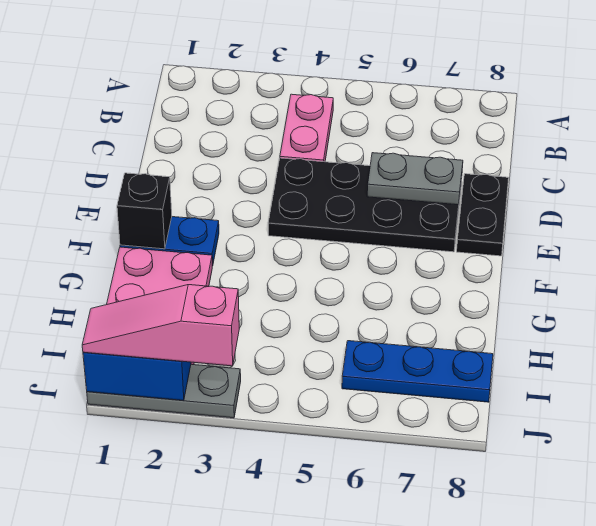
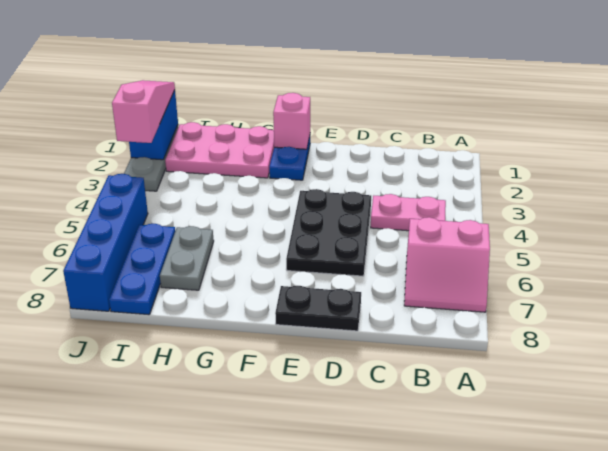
none -> pink 2x2 slope [404,217,490,312]
black 2x4 plate [268,158,462,252] -> black 2x3 plate [286,189,371,276]
grey 1x2 plate [367,153,463,205] -> grey 1x2 plate moved to [160,226,214,290]
black 1x1 brick [117,173,172,249] -> pink 1x1 brick [273,93,310,149]
none -> blue 1x4 brick [63,174,148,311]

